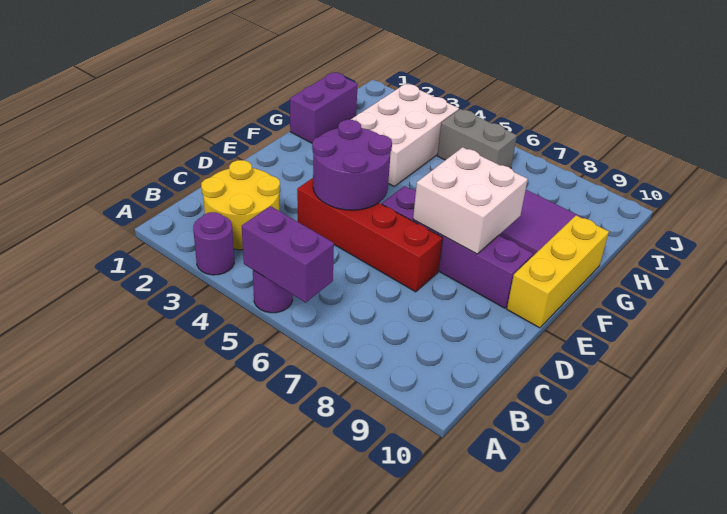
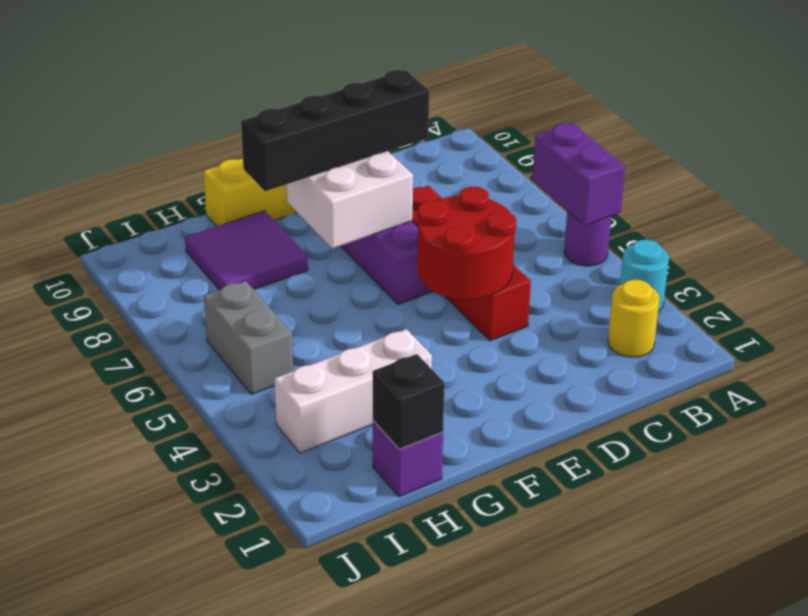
purple 1x1 round brick [193,212,234,275] -> cyan 1x1 round brick [620,240,669,311]
yellow 2x2 round brick [201,160,280,250] -> yellow 1x1 round brick [608,280,660,357]
purple 2x2 round brick [312,120,392,210] -> red 2x2 round brick [417,187,516,299]
none -> black 1x4 brick [241,70,429,191]
purple 1x2 brick [290,72,358,143] -> purple 1x1 brick [373,421,443,497]
white 2x3 brick [351,84,459,186] -> white 1x3 brick [275,329,432,453]
none -> black 1x1 brick [373,354,445,449]

